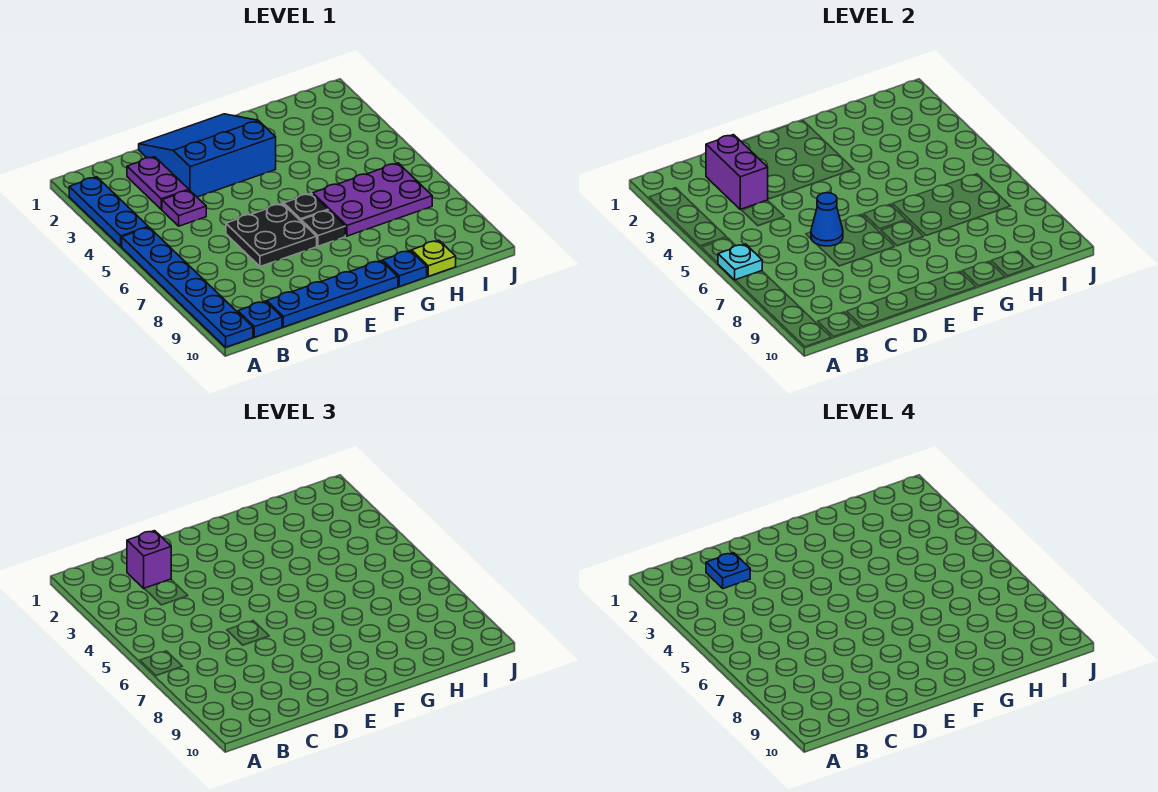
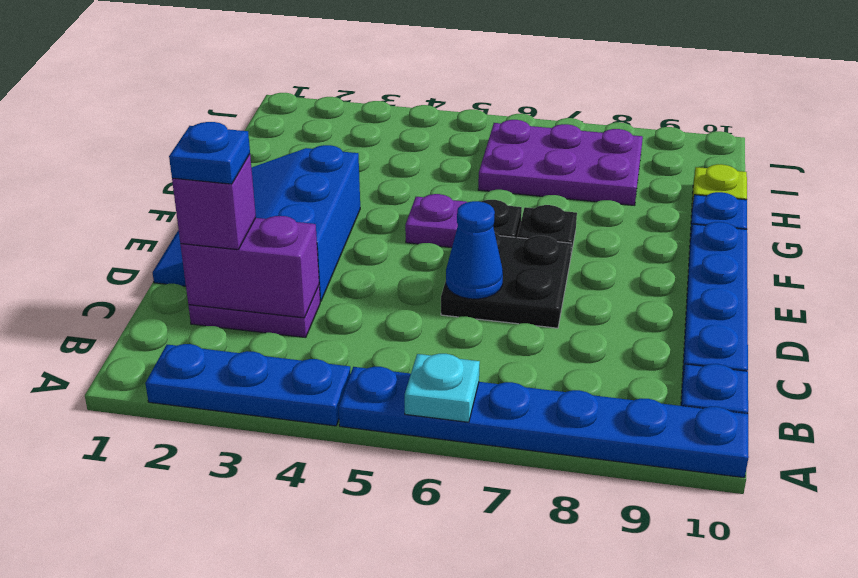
purple 1x1 plate [162,190,206,226] -> purple 1x1 plate moved to [405,194,467,248]
purple 2x3 plate [313,163,432,236] -> purple 2x3 plate turned to [478,120,643,205]

